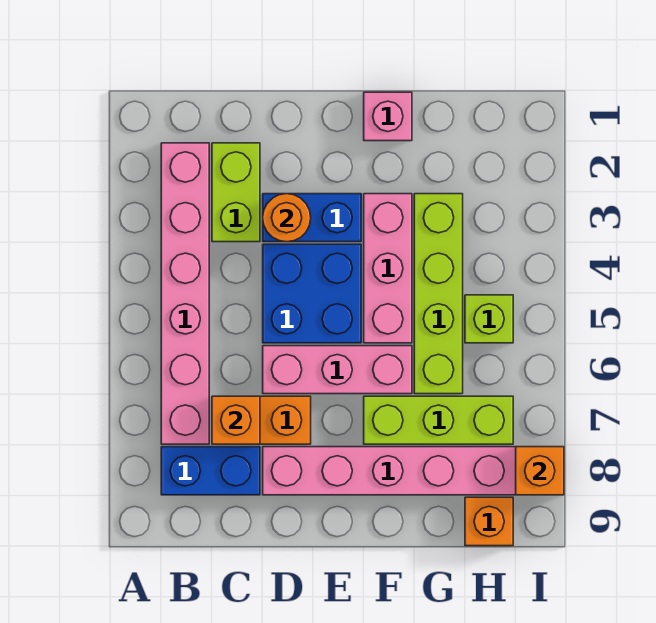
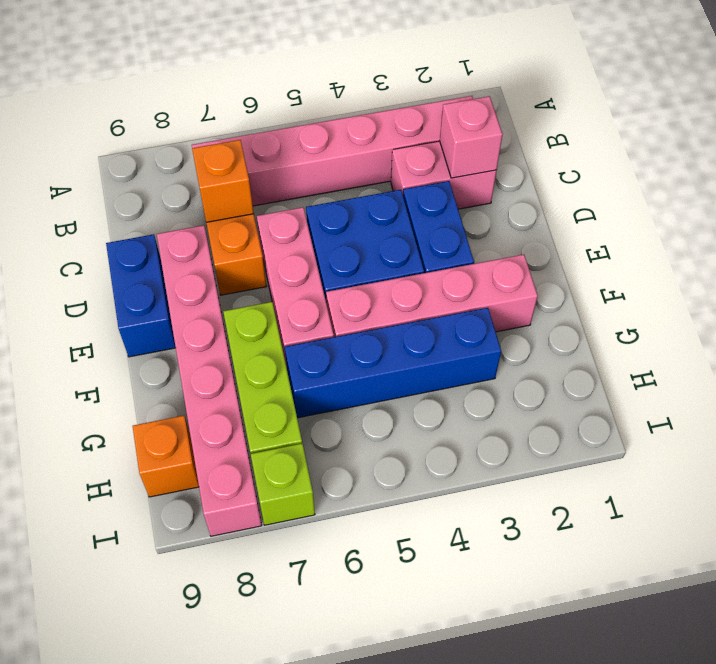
blue 1x2 brick [161,447,260,495] -> blue 1x2 brick moved to [106,234,176,357]
lime 1x2 brick [212,143,260,242] -> pink 1x2 brick [391,141,496,209]
orange 1x1 round brick [263,194,311,242] -> none
pink 1x1 brick [364,92,412,141] -> pink 1x1 brick moved to [440,96,503,178]
pink 1x3 brick [364,194,412,343] -> pink 1x4 brick [326,255,538,337]
lime 1x4 brick [414,194,463,394] -> blue 1x4 brick [285,308,501,418]
lime 1x1 brick [465,295,513,343] -> lime 1x1 brick moved to [251,443,315,525]
orange 1x1 brick [516,447,564,495] -> none

